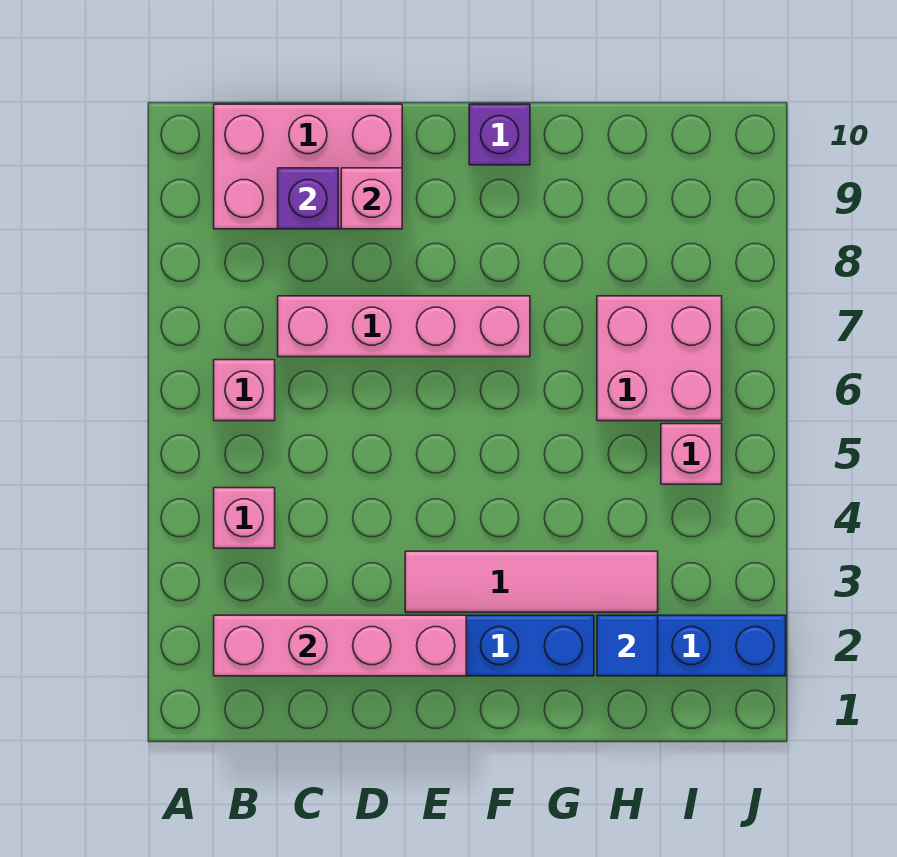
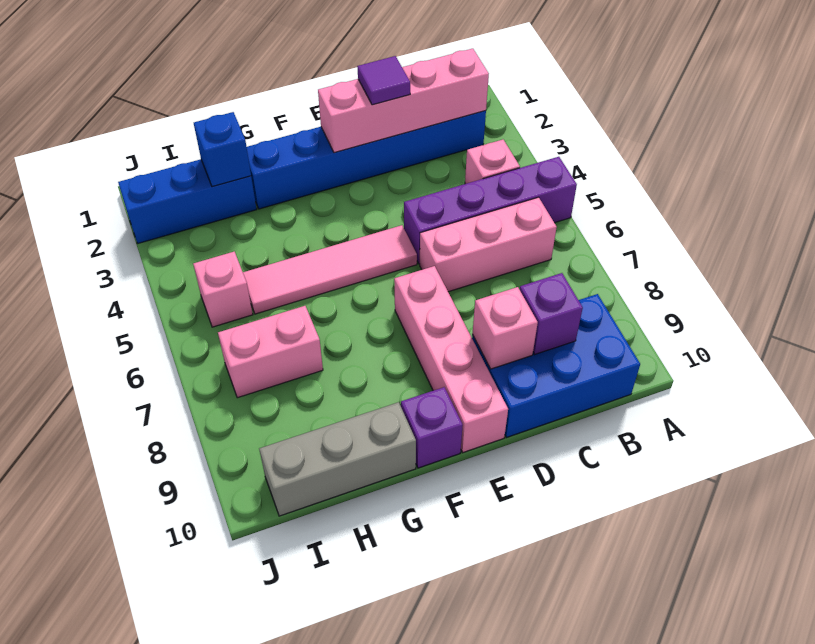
none -> purple 1x4 brick [404,157,577,264]
pink 1x1 brick [214,360,275,421] -> pink 1x3 brick [420,197,557,292]
pink 2x3 brick [214,104,402,229] -> blue 2x3 brick [472,294,640,437]
pink 1x4 brick [278,296,530,357] -> pink 1x4 brick turned to [394,266,508,452]
none -> purple 1x1 tile [357,56,410,105]
pink 1x4 tile [405,551,658,612] -> pink 1x4 tile moved to [243,225,417,314]
none -> grey 1x3 brick [259,402,416,516]
blue 1x1 tile [597,615,658,676] -> blue 1x1 brick [194,112,251,187]
pink 2x2 brick [597,296,722,421] -> pink 1x2 brick [218,306,323,398]

